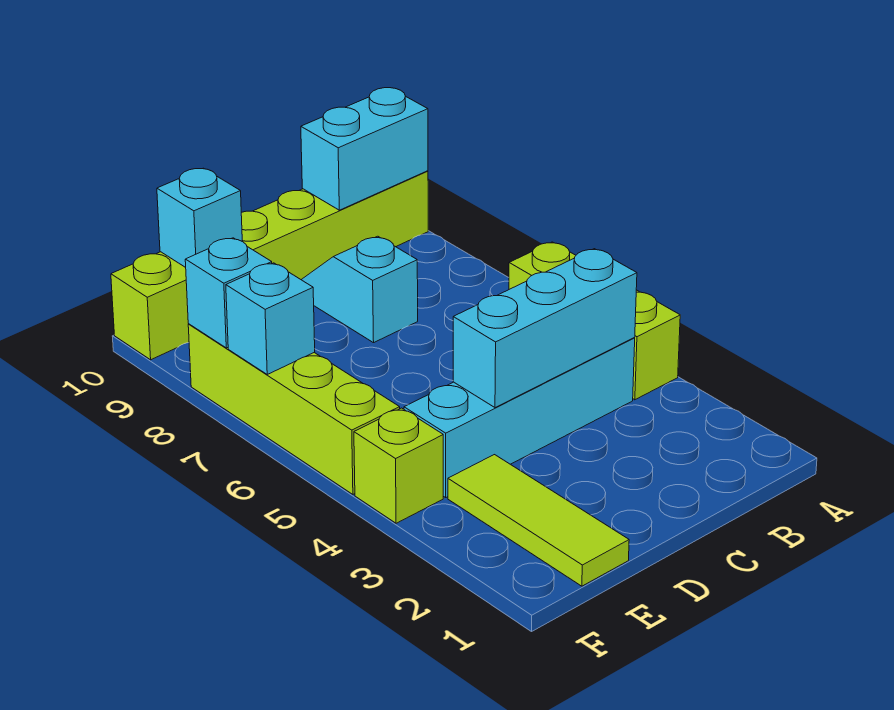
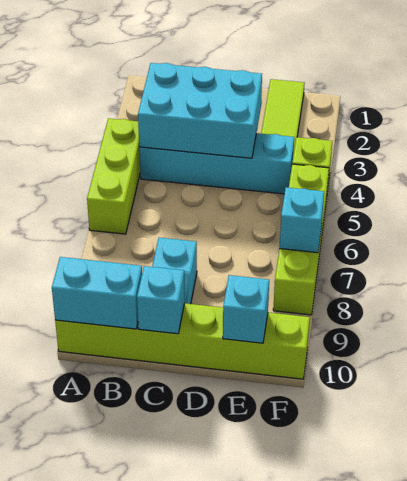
cyan 1x3 brick [453,249,637,408] -> cyan 2x3 brick [138,63,262,158]
cyan 1x1 brick [185,238,272,348] -> cyan 1x1 brick moved to [137,266,185,334]

